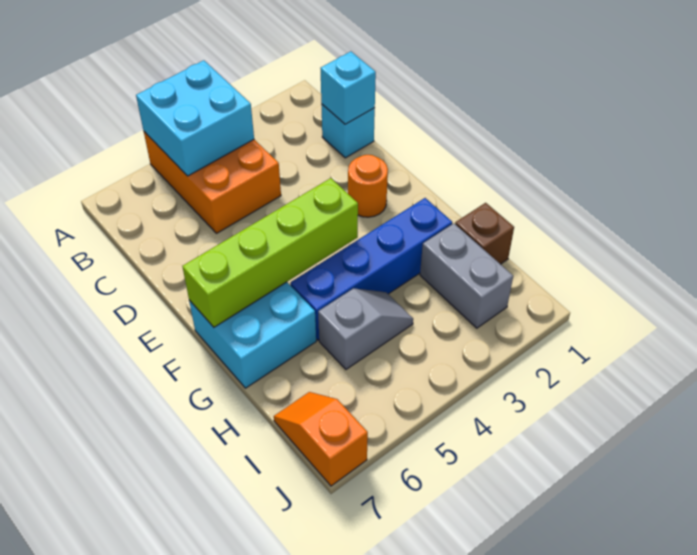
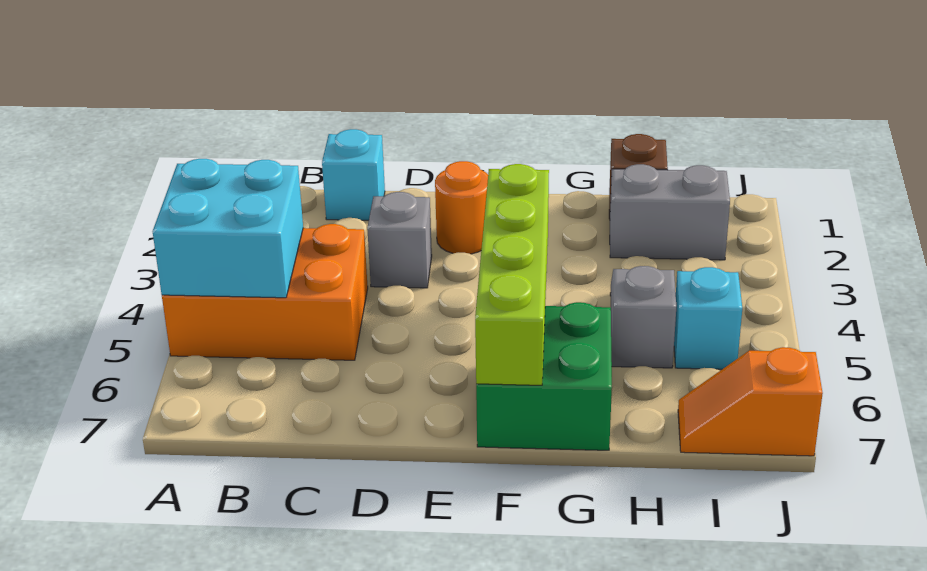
cyan 1x1 brick [320,51,376,124] -> cyan 1x1 brick moved to [674,267,742,369]
none -> grey 1x1 brick [367,192,432,288]
cyan 2x2 brick [189,282,316,388] -> green 2x2 brick [476,302,612,450]
blue 1x4 brick [290,198,452,340] -> none

